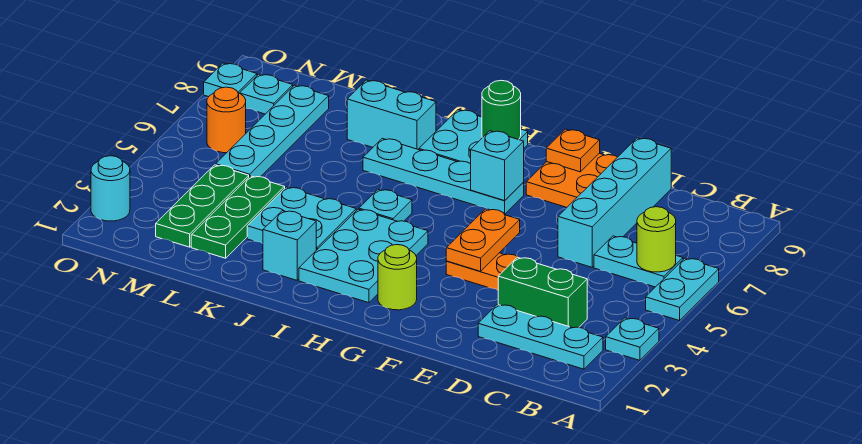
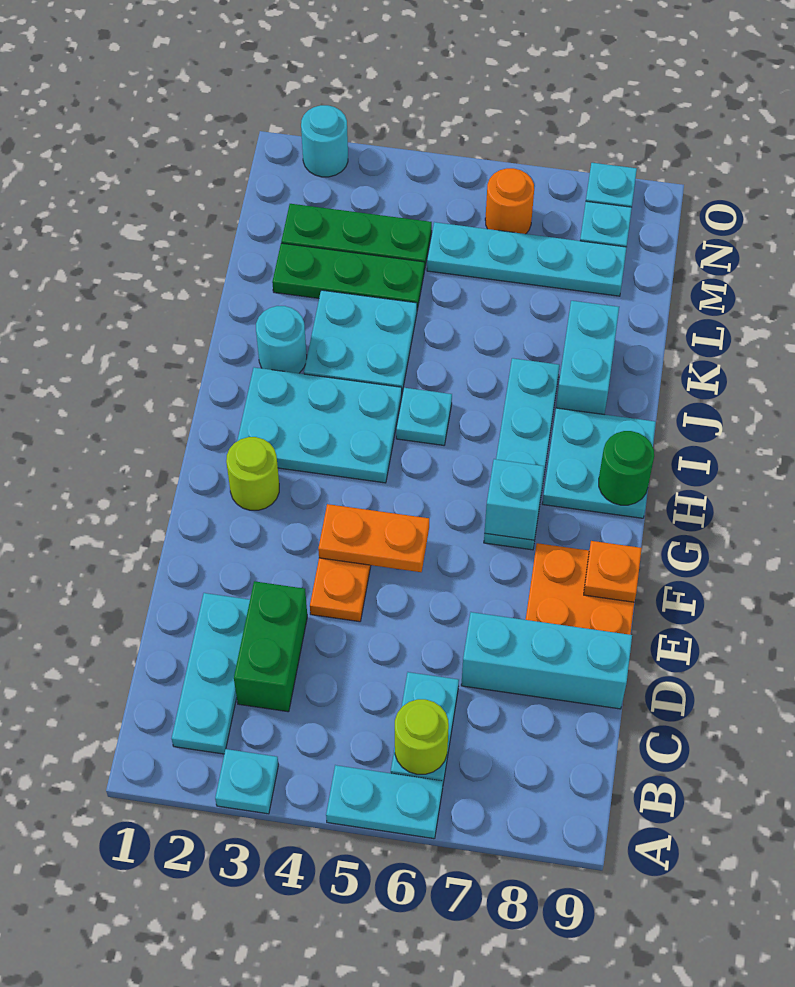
cyan 1x4 brick [558,138,671,267] -> cyan 1x3 brick [461,612,632,709]
cyan 1x1 brick [263,211,316,280] -> cyan 1x1 round brick [256,306,307,373]

